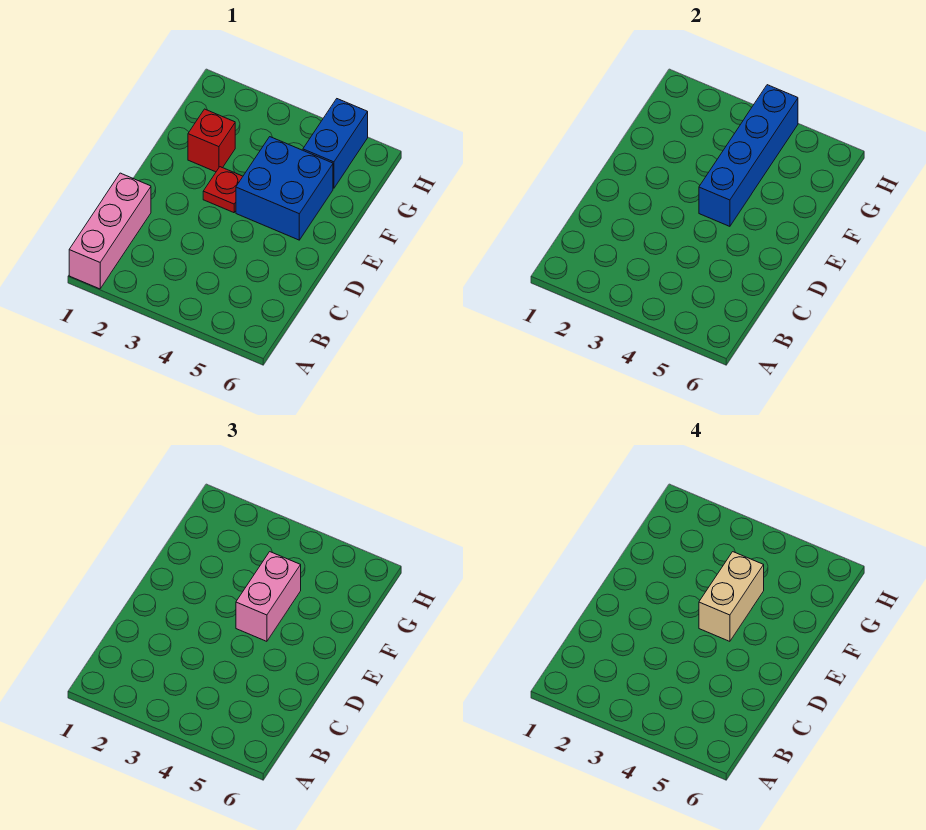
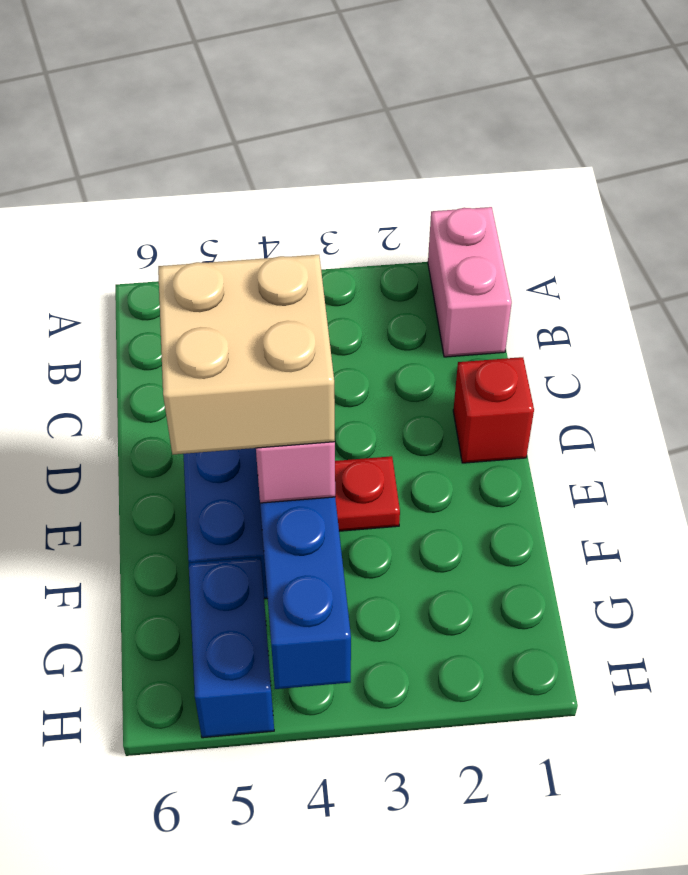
pink 1x3 brick [69,173,151,289] -> pink 1x2 brick [428,207,512,357]
tan 1x2 brick [699,552,764,641] -> tan 2x2 brick [158,255,335,455]
red 1x1 brick [188,109,235,172] -> red 1x1 brick moved to [453,357,534,463]

